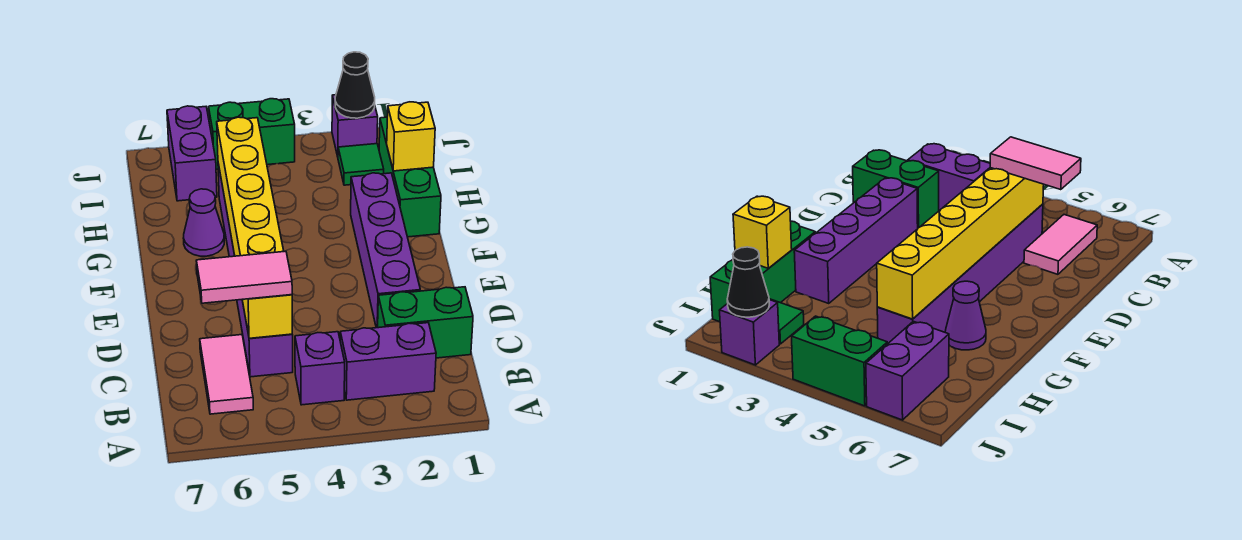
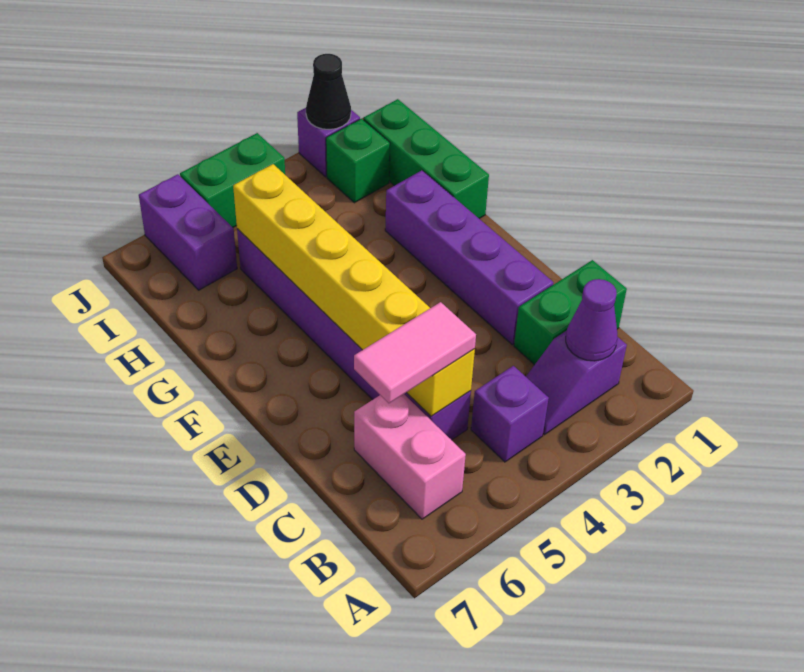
purple 1x2 brick [340,323,436,400] -> purple 1x2 slope [526,331,627,435]
pink 1x2 tile [200,335,253,414] -> pink 1x2 brick [354,394,466,519]
purple 1x1 cone [184,189,224,256] -> purple 1x1 cone moved to [566,279,617,361]
yellow 1x1 brick [387,102,435,171] -> none
green 1x1 tile [338,144,384,185] -> green 1x1 brick [326,119,390,203]

